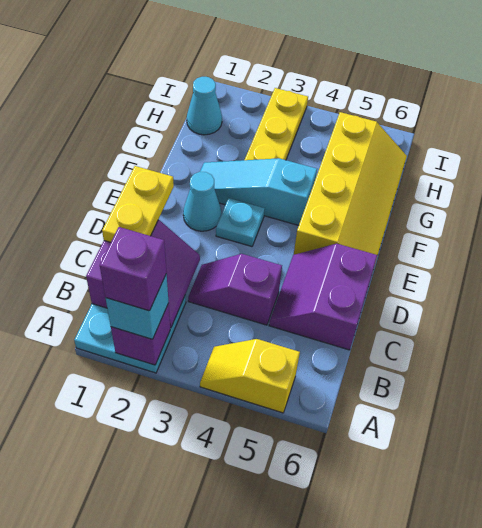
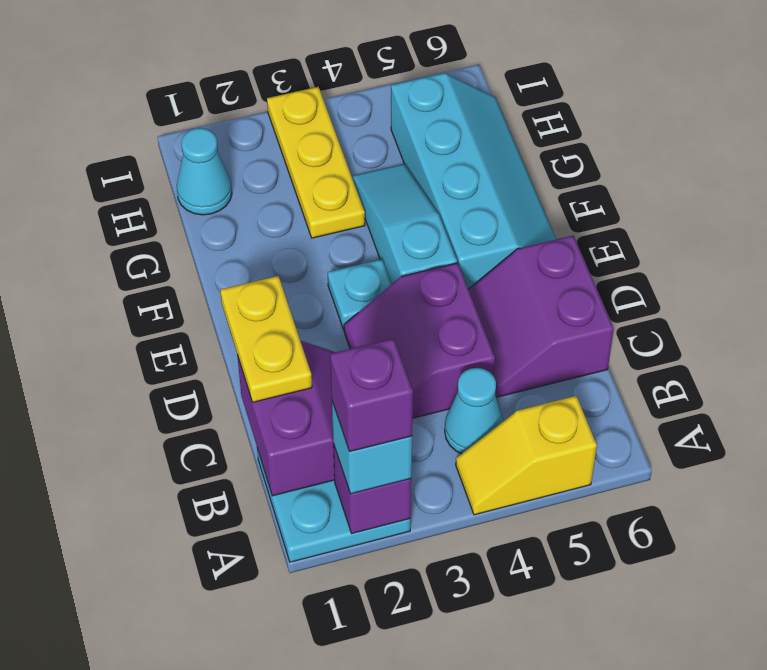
purple 1x2 slope [188,254,282,325] -> purple 2x2 slope [344,263,495,418]
cyan 1x1 cone [183,172,221,231] -> cyan 1x1 cone moved to [445,368,503,454]
yellow 2x4 slope [294,112,407,255] -> cyan 2x4 slope [391,73,556,289]
cyan 1x3 slope [200,158,317,225] -> cyan 1x3 slope turned to [352,164,457,284]

